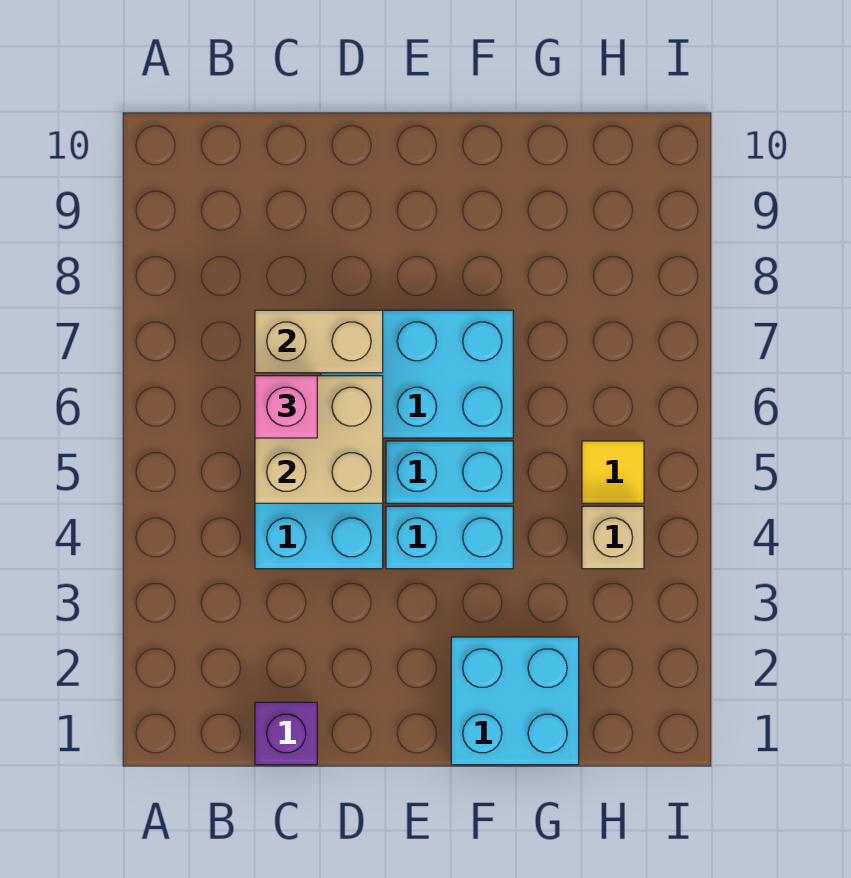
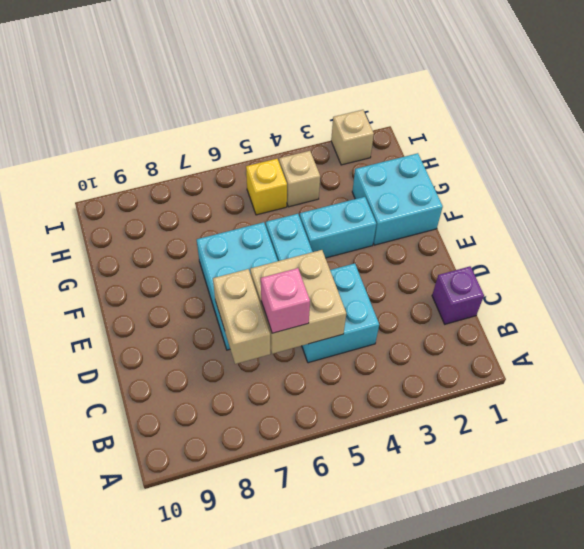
cyan 1x2 brick [386,506,513,569] -> cyan 1x2 brick turned to [300,197,376,258]
yellow 1x1 tile [582,441,644,503] -> yellow 1x1 brick [246,159,287,215]
none -> tan 1x1 brick [331,110,374,165]

